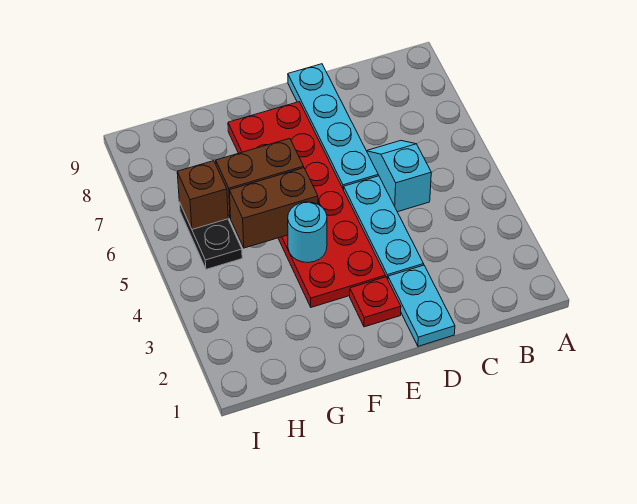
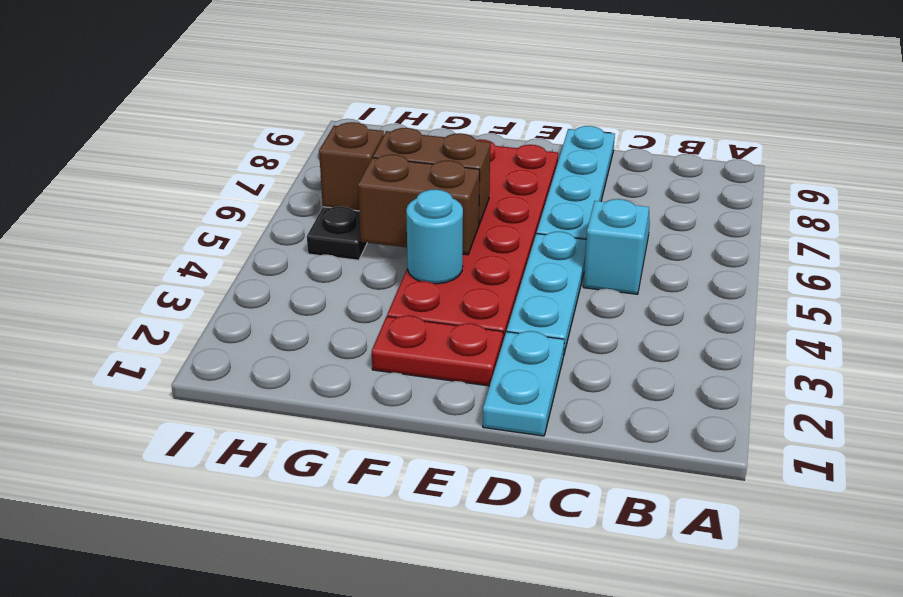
red 1x1 plate [350,277,401,327] -> red 1x2 plate [372,315,503,386]

